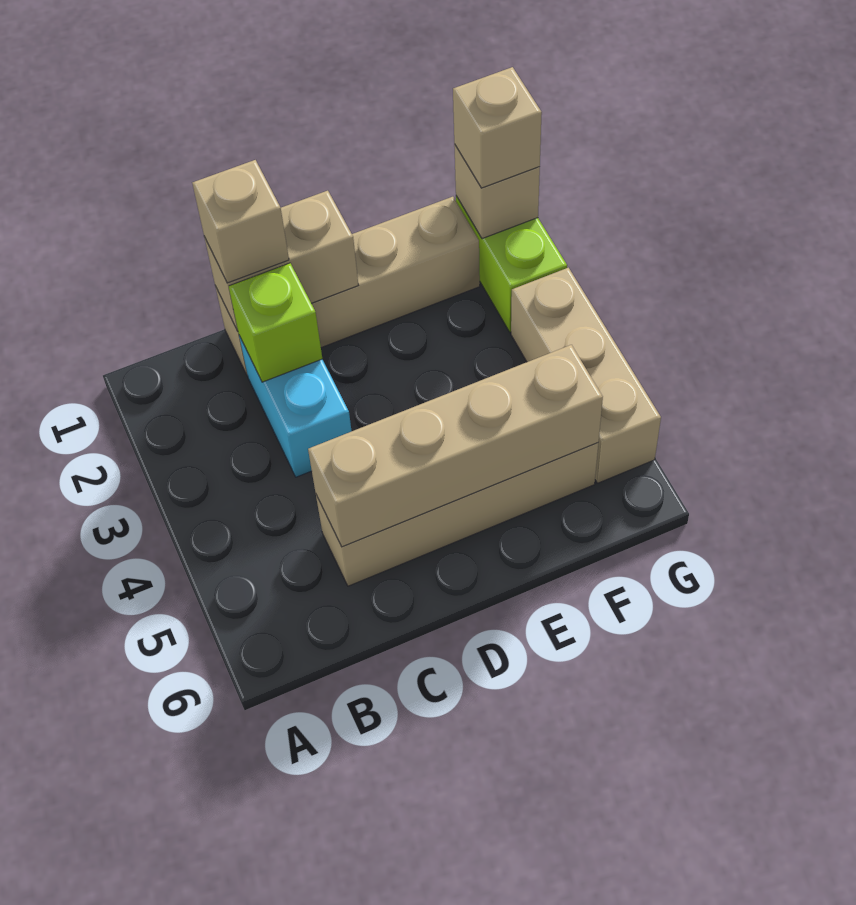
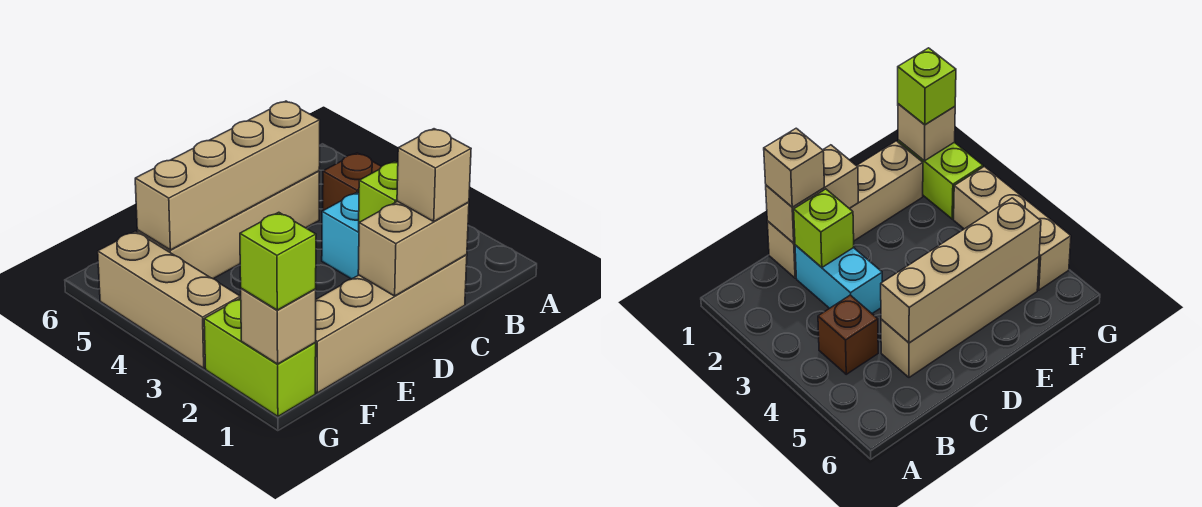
none -> brown 1x1 brick [323,153,382,211]
tan 1x1 brick [453,67,542,188] -> lime 1x1 brick [240,212,316,310]

